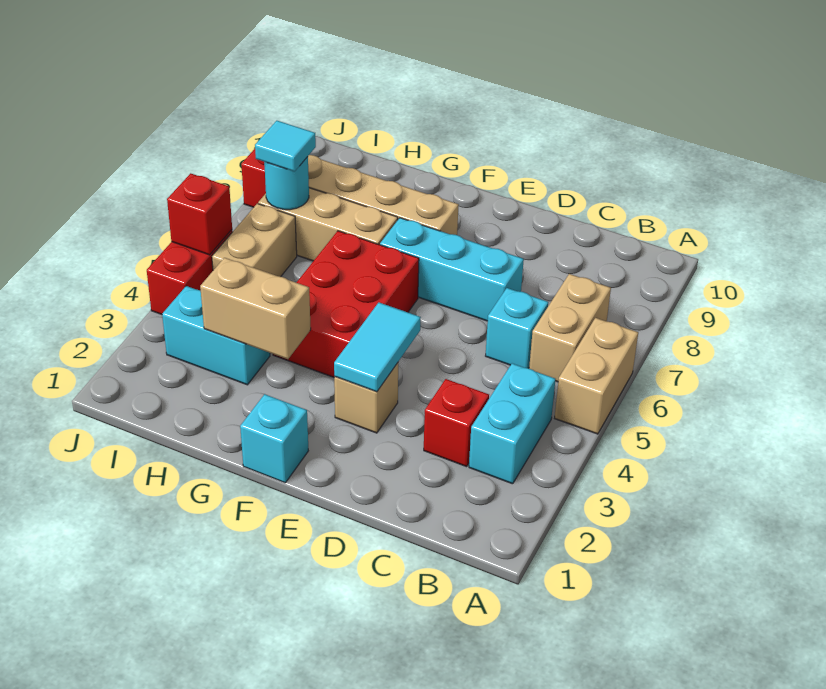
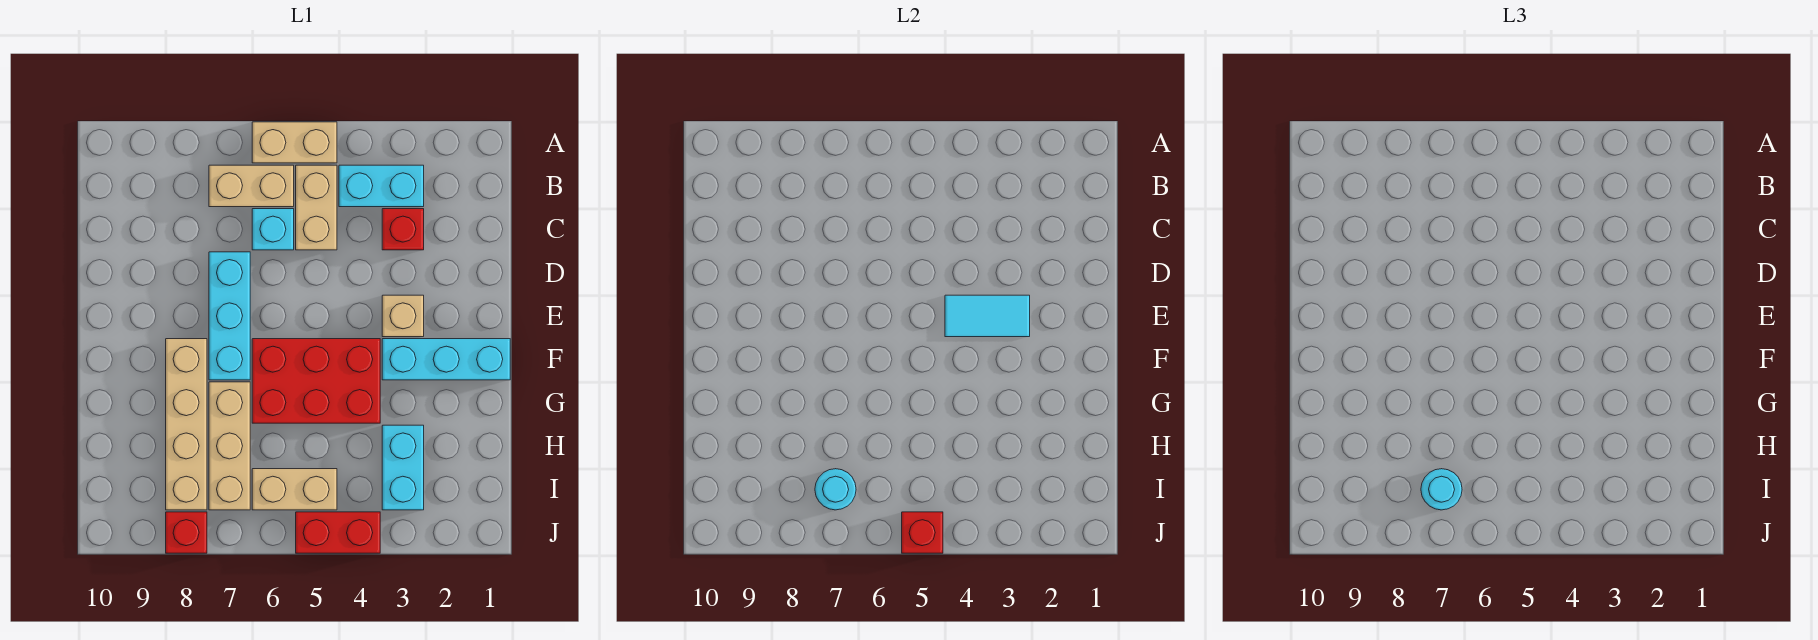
cyan 1x1 brick [240,394,308,483] -> cyan 1x3 brick [382,339,510,380]
tan 1x2 brick [200,258,311,359] -> tan 1x2 brick moved to [296,165,337,250]
cyan 1x1 tile [255,121,316,172] -> cyan 1x1 round brick [1421,469,1462,510]

